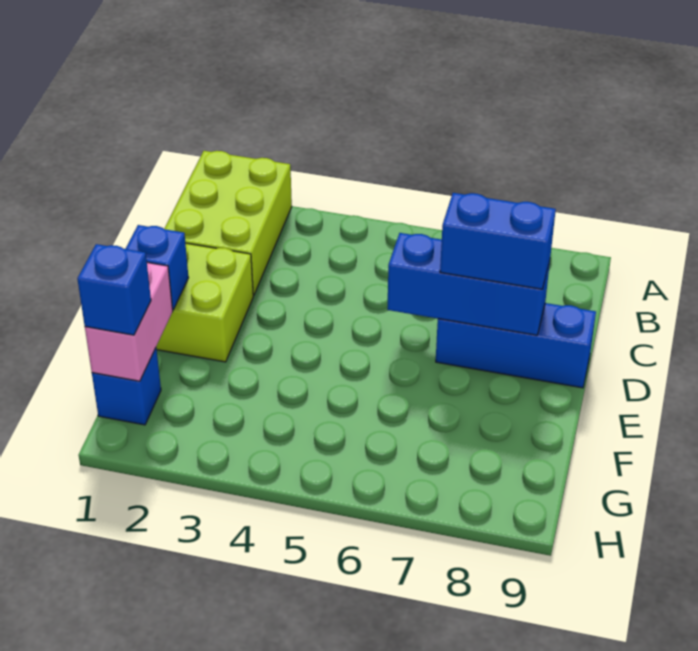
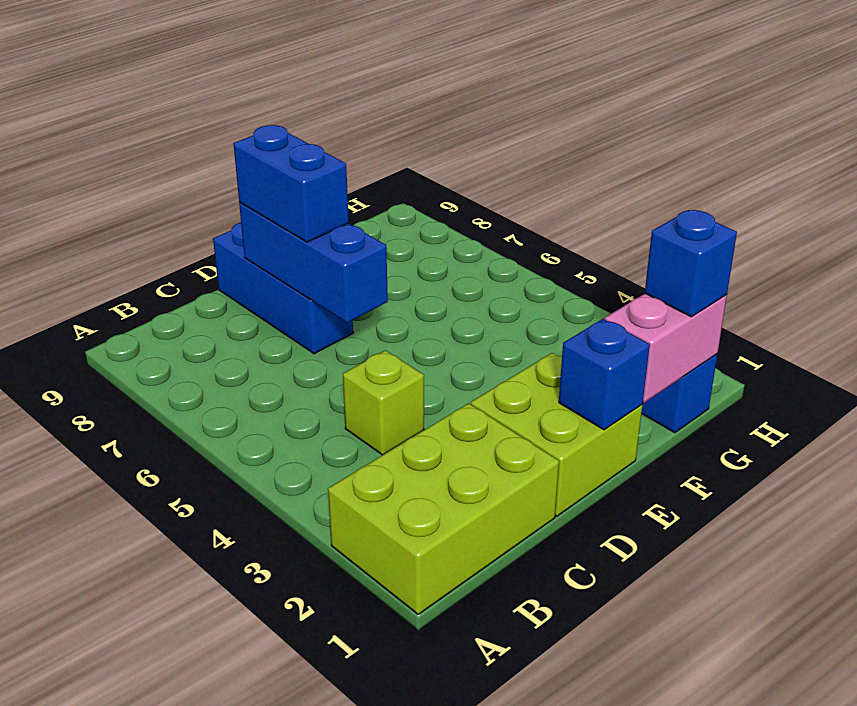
none -> lime 1x1 brick [343,350,424,455]

